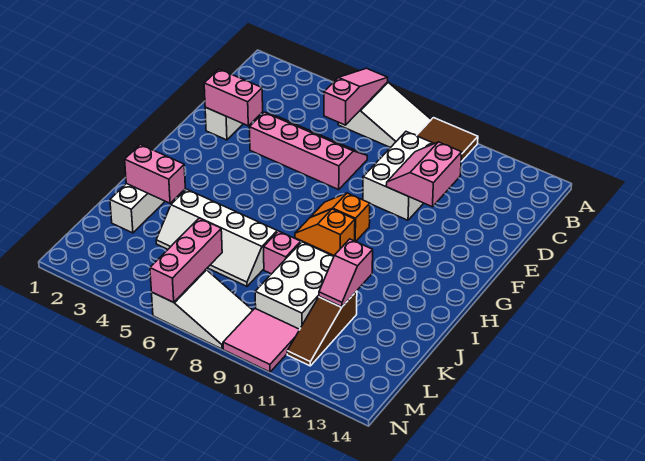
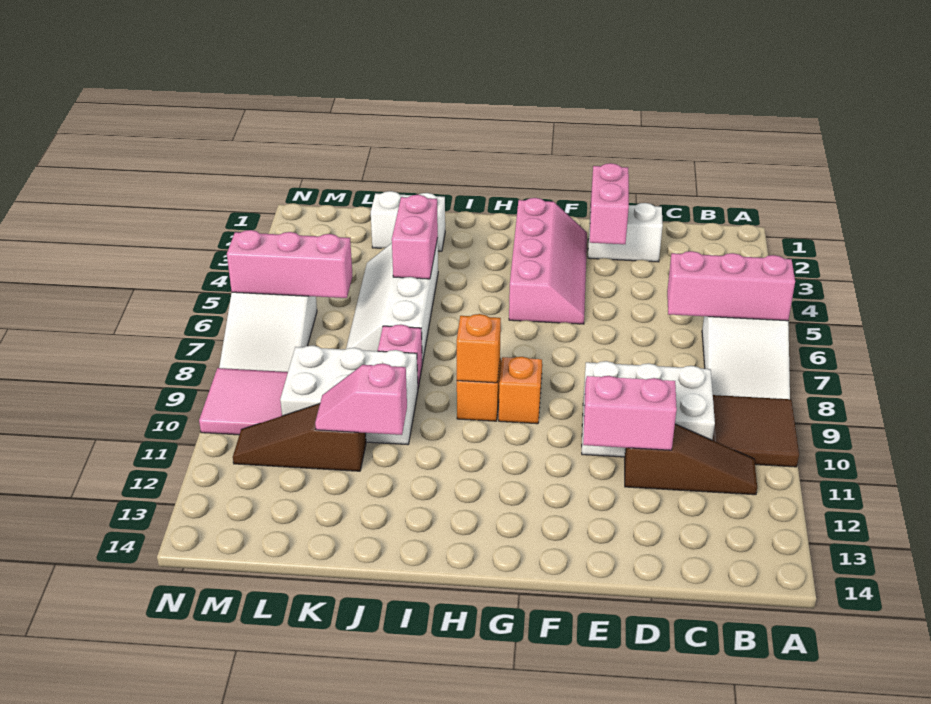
pink 1x3 slope [324,68,388,125] -> pink 1x3 brick [667,251,795,321]
none -> brown 1x3 slope [625,424,757,495]
pink 2x4 slope [249,112,367,190] -> pink 2x4 slope moved to [509,198,587,324]
none -> orange 1x1 brick [457,314,501,383]
pink 1x2 brick [125,144,185,203] -> pink 1x2 brick moved to [392,195,438,279]

